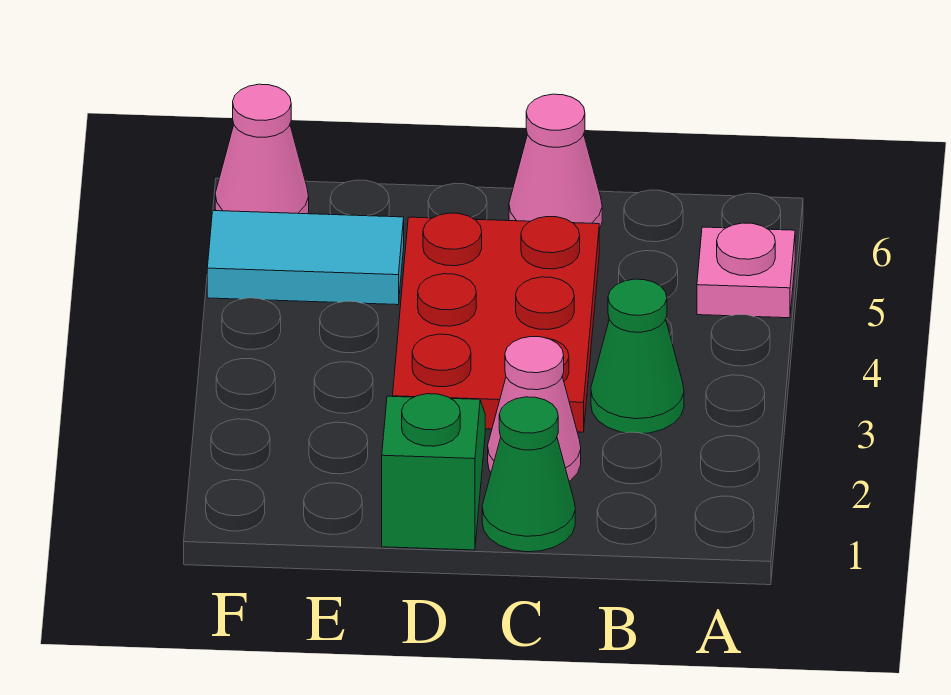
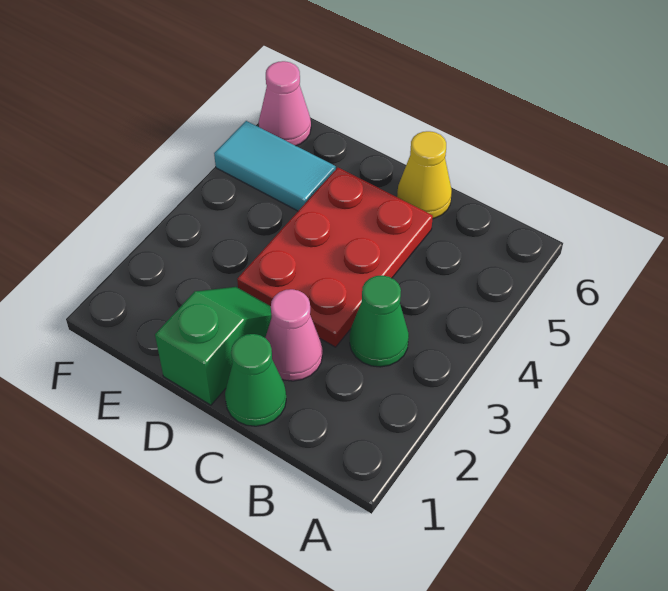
pink 1x1 plate [697,223,795,318] -> none
pink 1x1 cone [509,94,602,229] -> yellow 1x1 cone [397,131,452,219]

